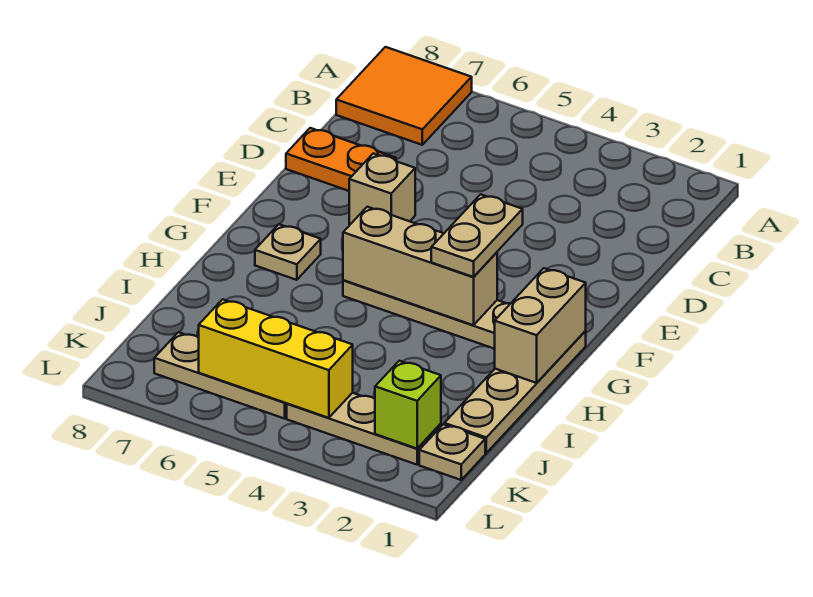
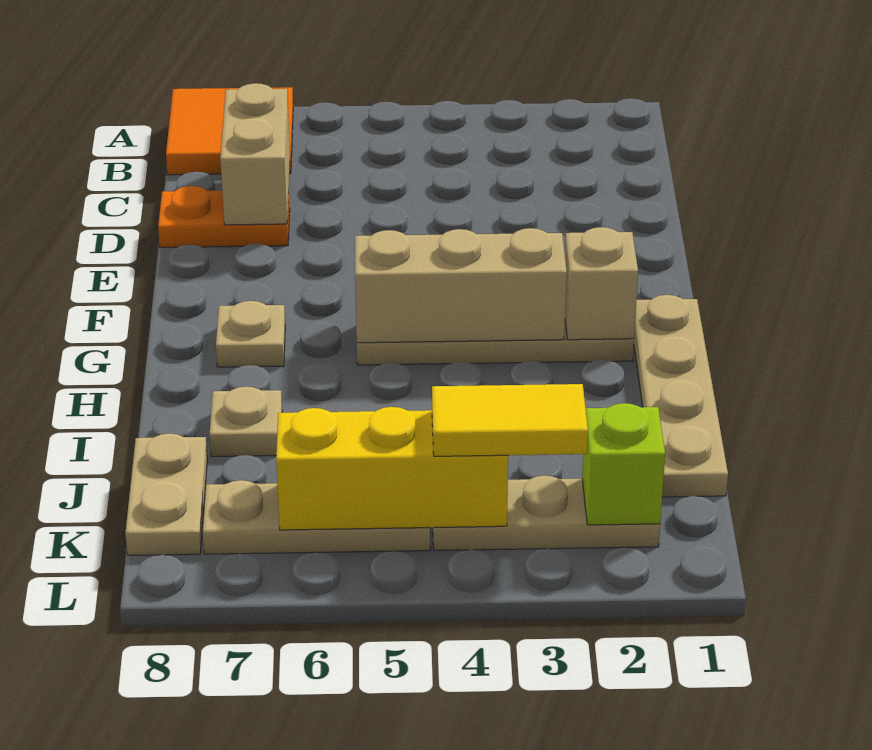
tan 1x1 brick [349,153,415,225] -> tan 1x1 brick moved to [565,227,638,340]
tan 1x2 plate [431,194,523,277] -> tan 1x2 plate moved to [125,433,207,555]
tan 1x2 brick [495,268,586,383] -> tan 1x2 brick moved to [220,83,290,225]
tan 1x1 plate [419,424,485,480] -> tan 1x1 plate moved to [210,387,282,457]
none -> yellow 1x2 tile [432,384,588,456]

